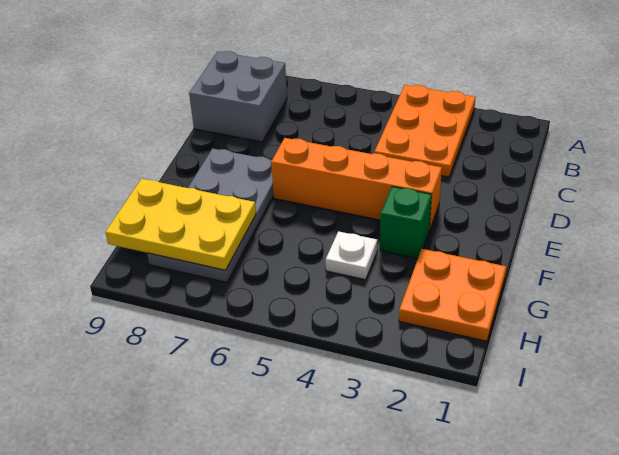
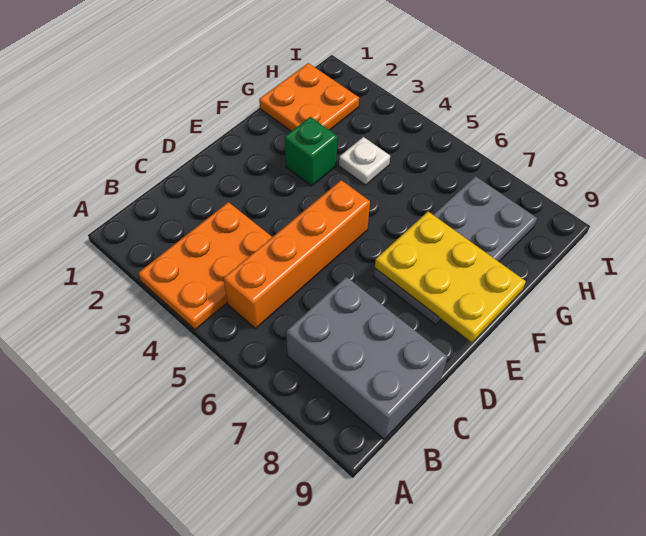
grey 2x2 brick [189,51,287,142] -> grey 2x3 brick [286,277,448,439]
orange 1x4 brick [271,138,442,229] -> orange 1x4 brick turned to [224,180,370,328]
yellow 2x3 plate [105,179,256,270] -> yellow 2x3 plate moved to [375,212,526,342]

